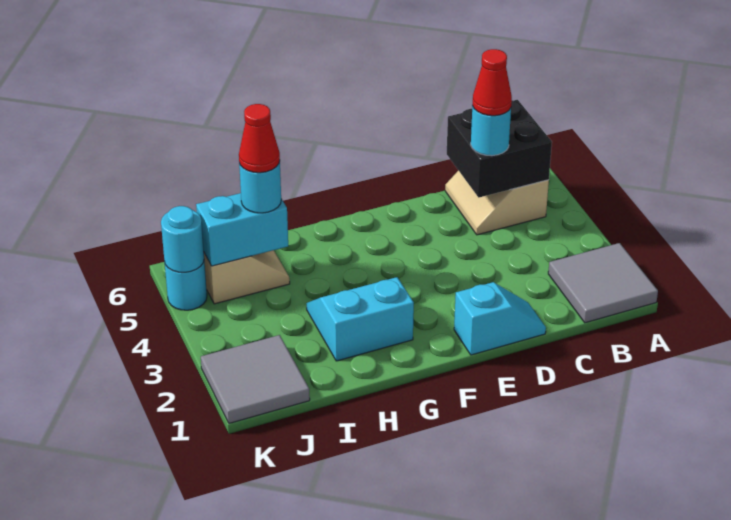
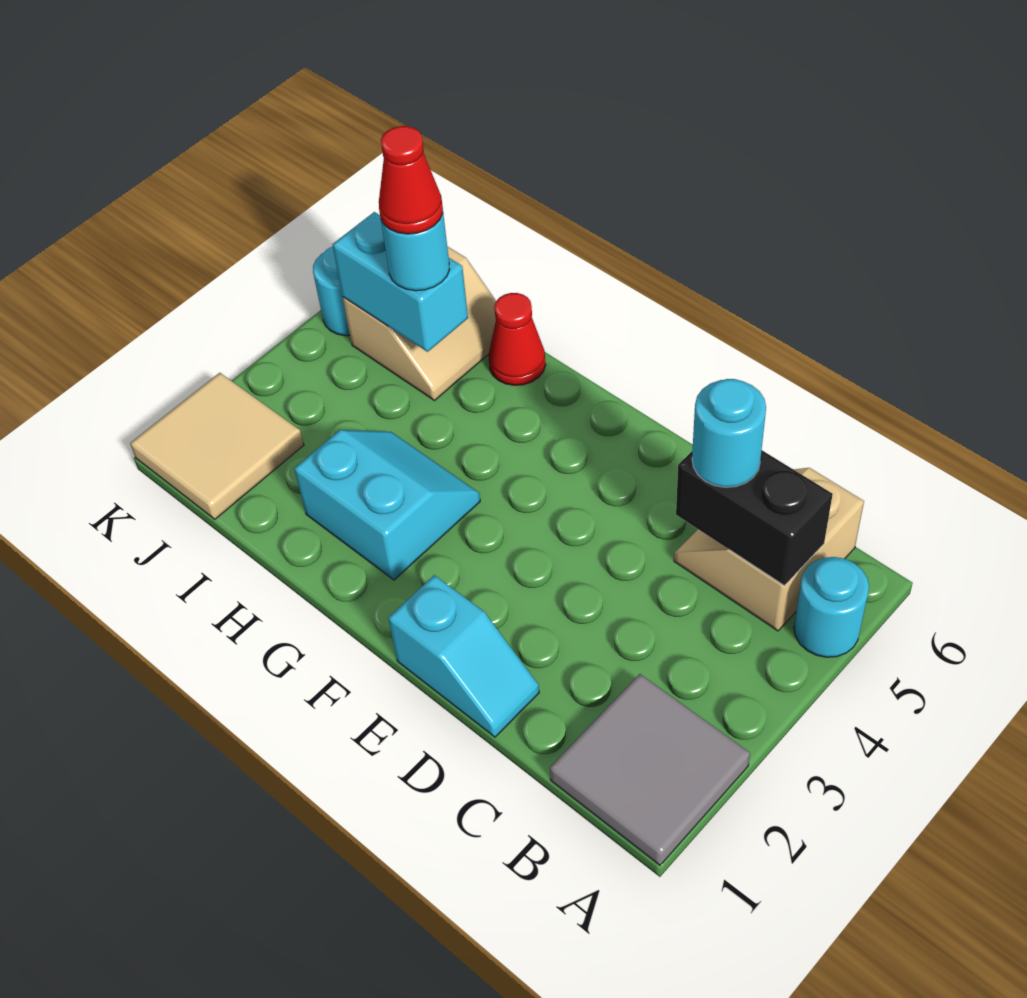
black 2x2 brick [447,100,552,197] -> black 1x2 brick [676,451,833,586]
red 1x1 cone [472,49,512,116] -> red 1x1 cone moved to [489,293,546,385]
grey 2x2 tile [201,335,310,423] -> tan 2x2 tile [130,373,304,519]
cyan 1x1 round brick [161,206,204,272] -> cyan 1x1 round brick moved to [794,557,869,657]

